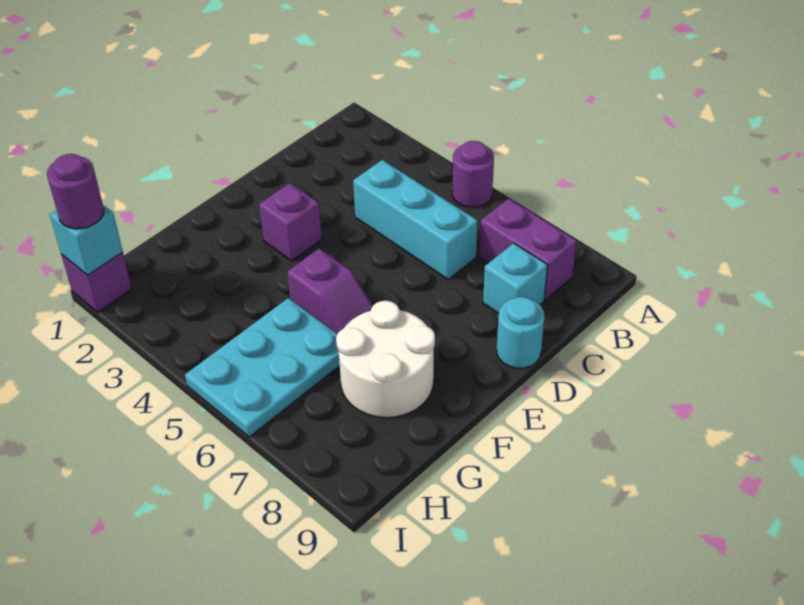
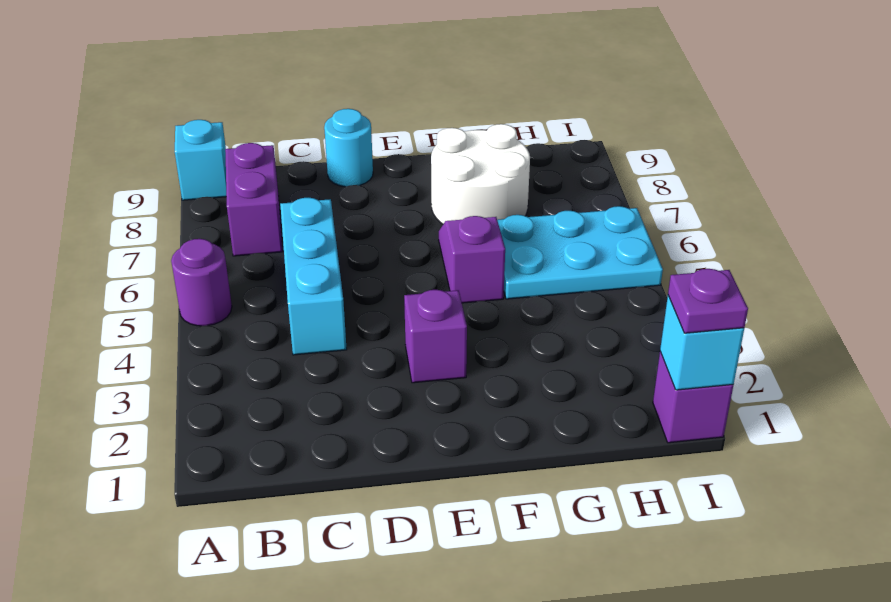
cyan 1x1 brick [483,243,547,314] -> cyan 1x1 brick moved to [175,120,226,200]
purple 1x1 round brick [47,154,104,229] -> purple 1x1 plate [668,269,748,333]

